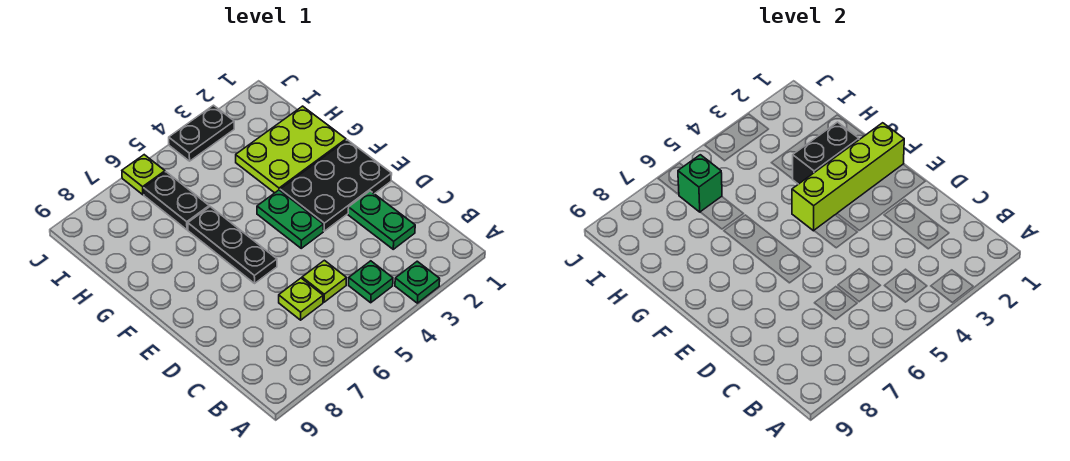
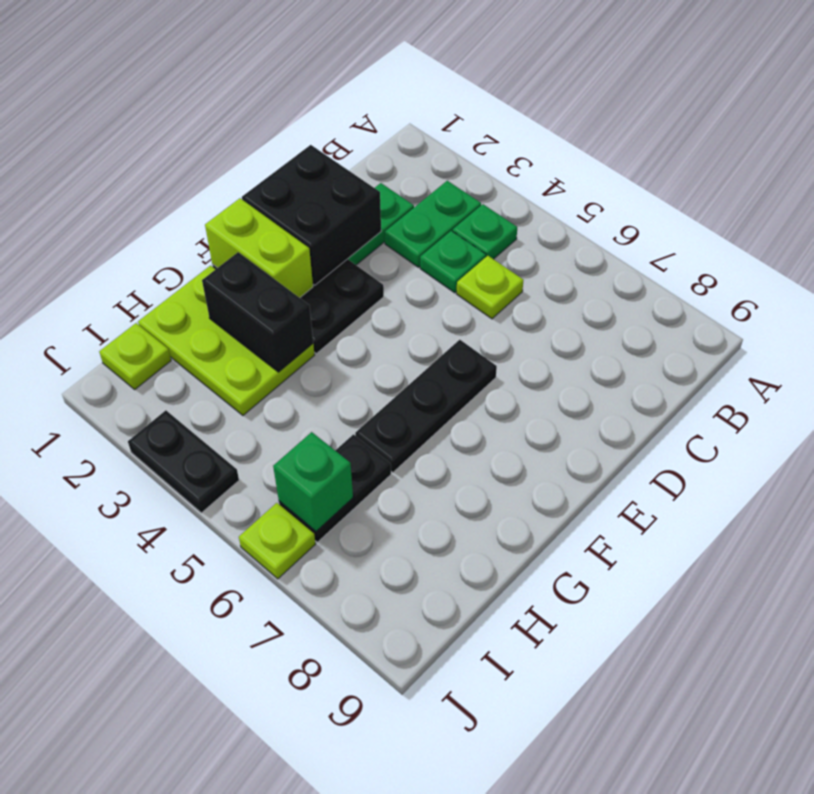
green 1x1 plate [395,261,440,303] -> green 1x1 plate moved to [420,231,486,293]
lime 1x1 plate [279,278,323,320] -> lime 1x1 plate moved to [99,323,171,389]
none -> black 2x2 brick [242,145,381,285]
green 1x2 plate [257,190,323,248] -> green 1x2 plate moved to [385,181,481,267]
lime 1x4 brick [792,123,904,231] -> lime 1x2 brick [205,198,313,298]

